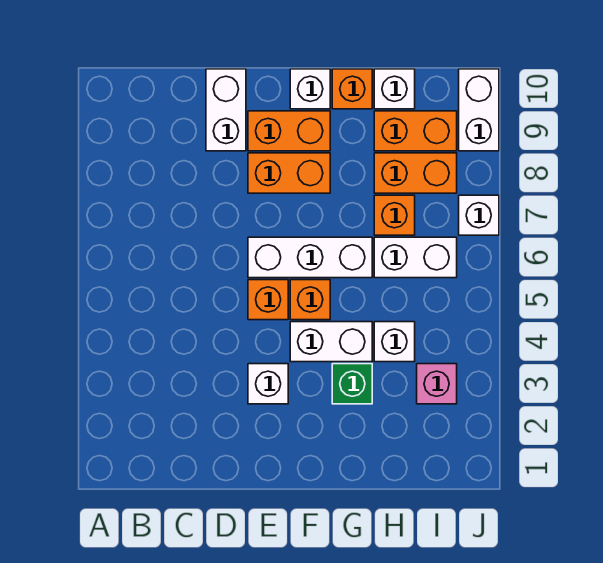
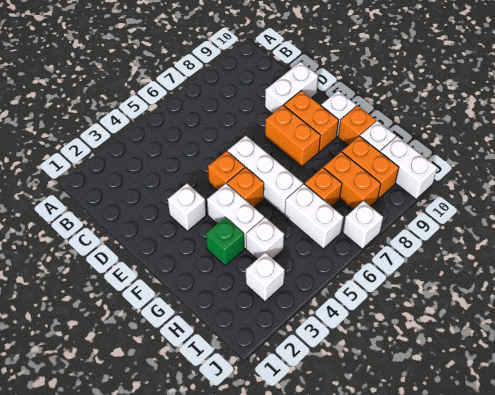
pink 1x1 brick [417,364,457,404] -> white 1x1 brick [246,252,285,302]
white 1x2 brick [459,69,499,151] -> white 1x2 brick turned to [380,136,437,199]

